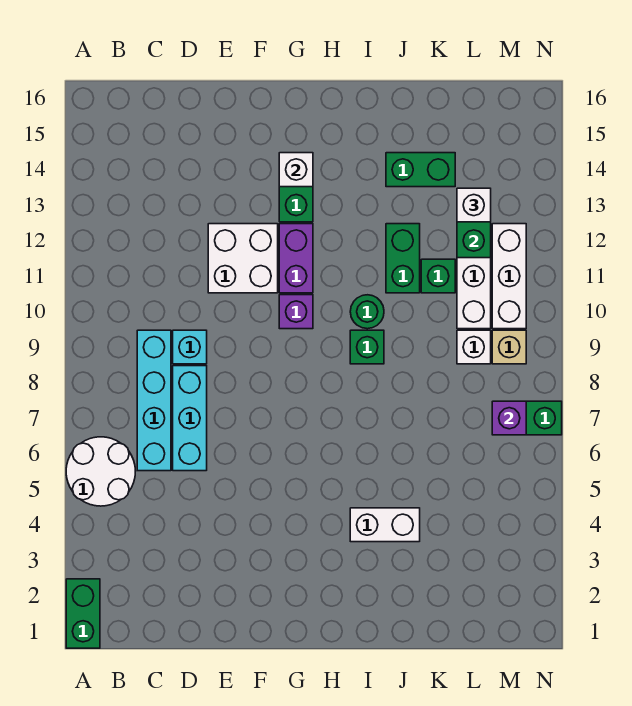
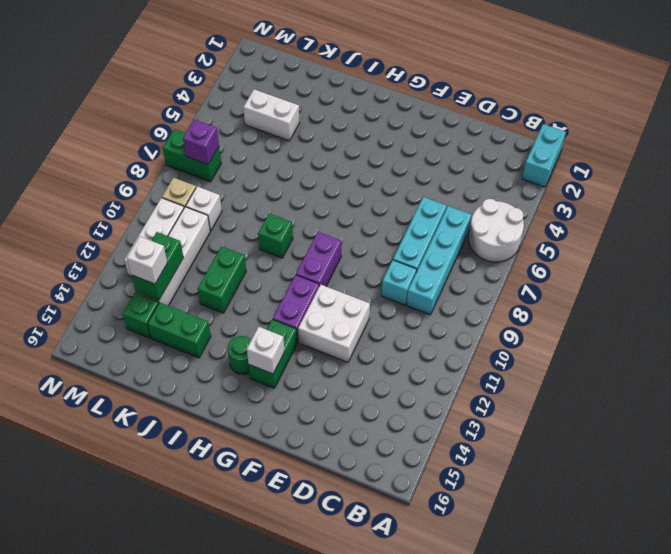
green 1x2 brick [66,579,100,648] -> cyan 1x2 brick [522,124,566,187]
purple 1x1 brick [279,295,313,329] -> purple 1x2 brick [296,232,341,286]
white 1x2 brick [350,508,420,542] -> white 1x2 brick moved to [243,89,299,141]
green 1x1 round brick [350,295,384,329] -> green 1x1 round brick moved to [228,336,251,374]
green 1x1 brick [421,259,455,293] -> green 1x1 brick moved to [123,293,159,338]

